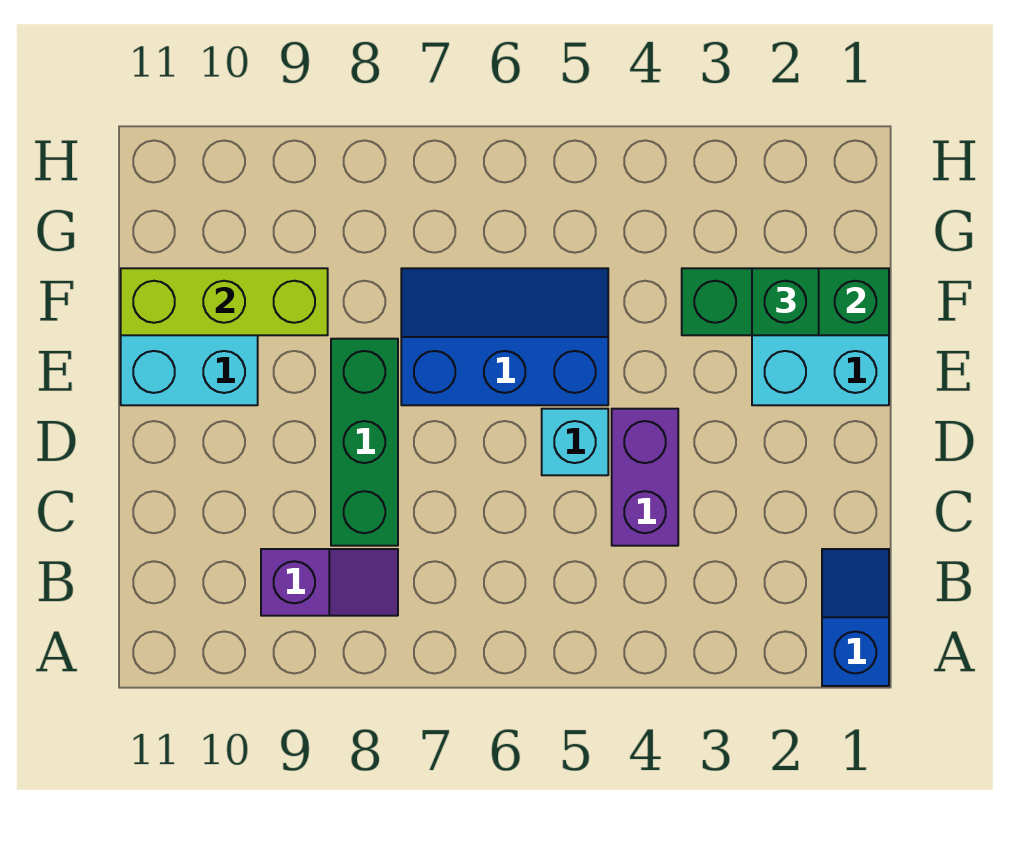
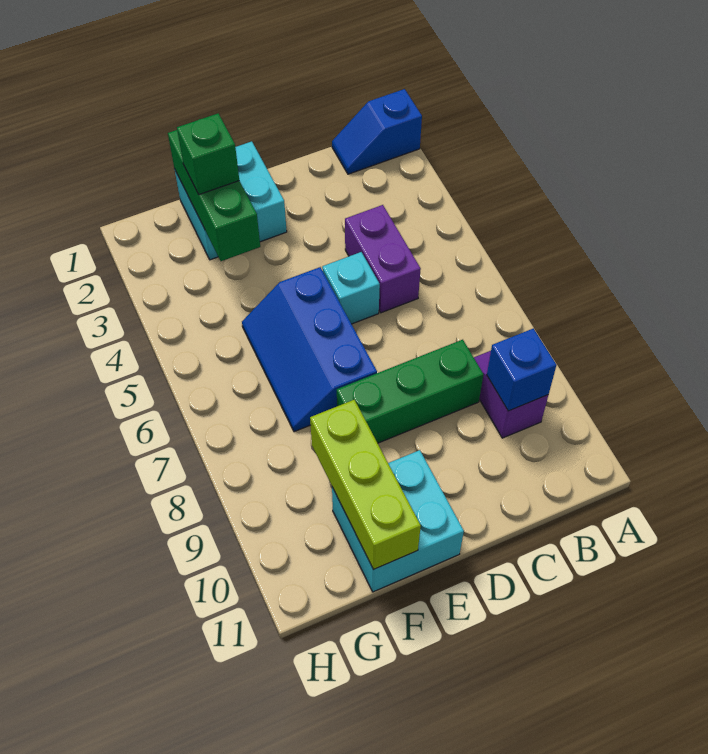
none -> blue 1x1 brick [487,328,556,411]
purple 1x2 brick [612,409,678,546] -> purple 1x2 brick turned to [345,205,421,313]

